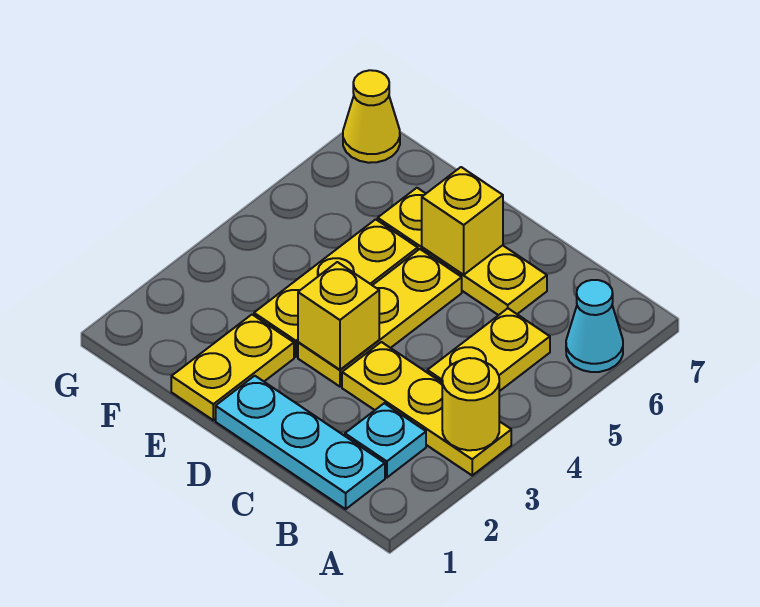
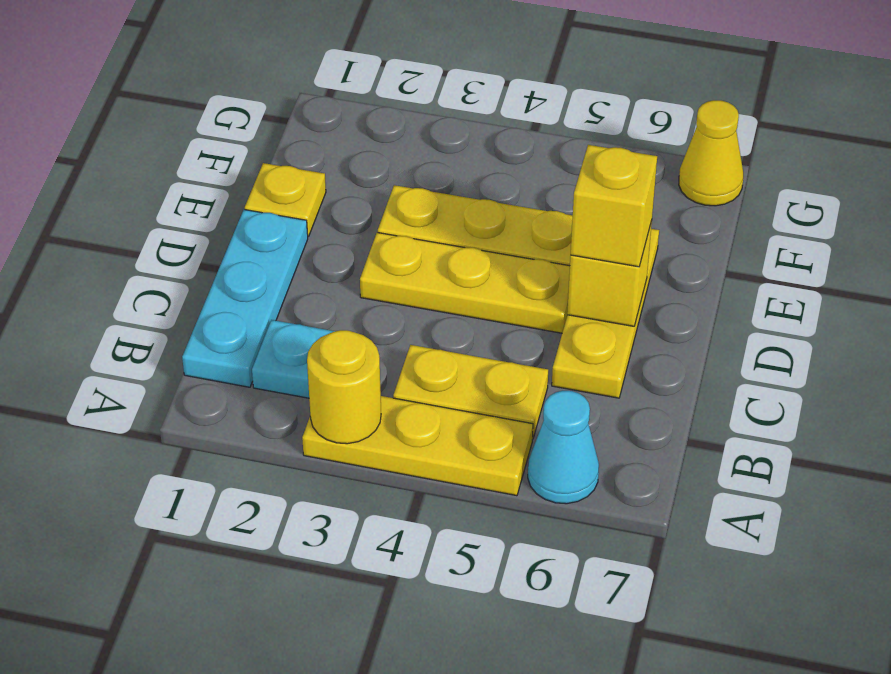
yellow 1x3 plate [342,342,511,475] -> yellow 1x3 plate turned to [302,396,533,496]
yellow 1x1 brick [298,262,379,370] -> yellow 1x1 brick moved to [571,145,657,267]
yellow 1x2 plate [171,315,294,420] -> yellow 1x1 plate [245,163,326,237]

